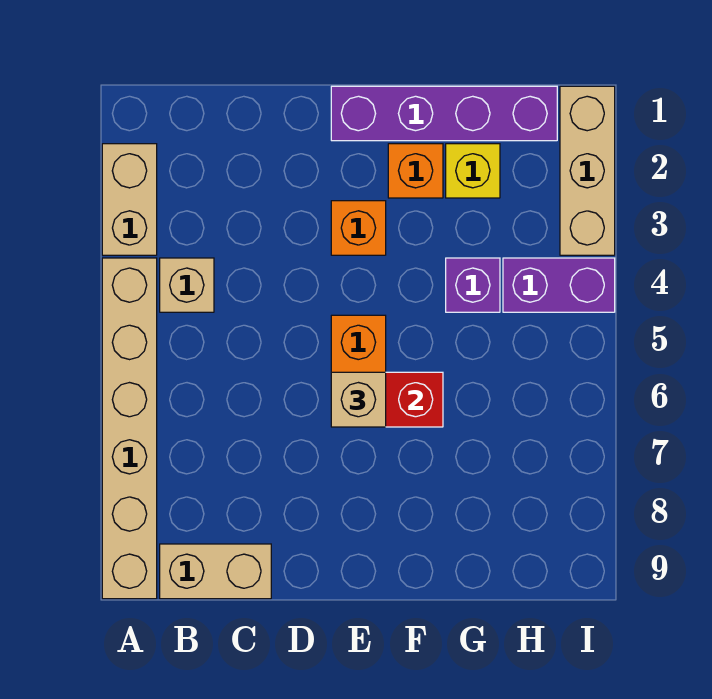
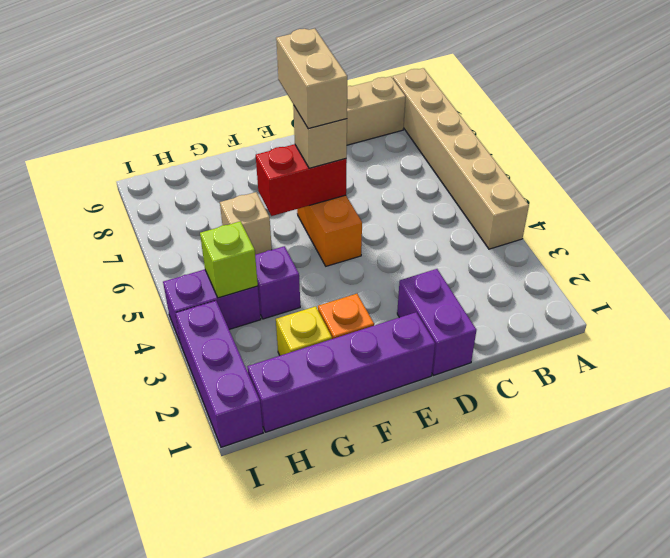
tan 1x2 brick [102,144,157,255] -> tan 1x2 brick moved to [276,29,347,129]
tan 1x1 brick [160,258,214,312] -> tan 1x1 brick moved to [220,192,272,255]
none -> purple 1x2 brick [397,269,476,375]
orange 1x1 brick [331,201,386,255] -> none
none -> lime 1x1 brick [200,221,258,298]
tan 1x3 brick [560,86,615,255] -> purple 1x3 brick [175,301,263,447]

